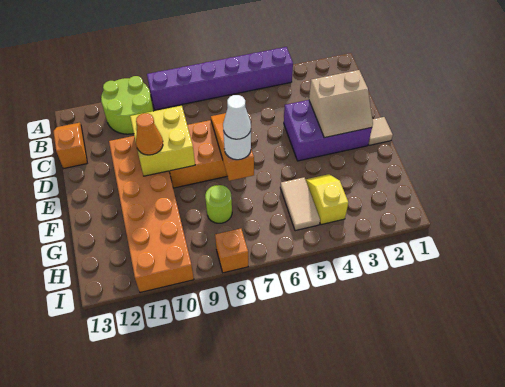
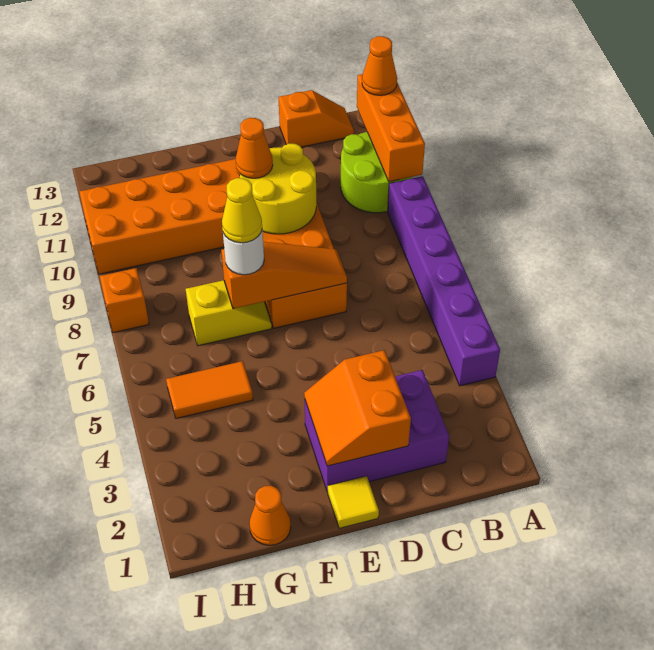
none -> orange 1x3 brick [357,74,425,182]
none -> orange 1x1 cone [362,36,397,95]
purple 2x3 brick [284,100,372,161] -> purple 2x3 brick turned to [305,370,449,492]
tan 2x2 slope [309,70,373,138] -> orange 2x2 slope [304,350,411,466]
yellow 2x2 brick [130,106,195,176] -> yellow 2x2 round brick [240,144,316,234]
tan 1x1 tile [368,117,393,145] -> yellow 1x1 tile [328,476,379,528]
white 1x1 cone [223,95,251,139] -> yellow 1x1 cone [222,178,262,243]
none -> orange 1x1 cone [249,486,291,545]
yellow 1x2 slope [306,174,348,225] -> yellow 1x2 slope moved to [186,281,272,346]
tan 1x2 tile [280,177,320,231] -> orange 1x2 tile [166,361,253,418]
lime 1x1 round brick [205,185,232,223] -> none

